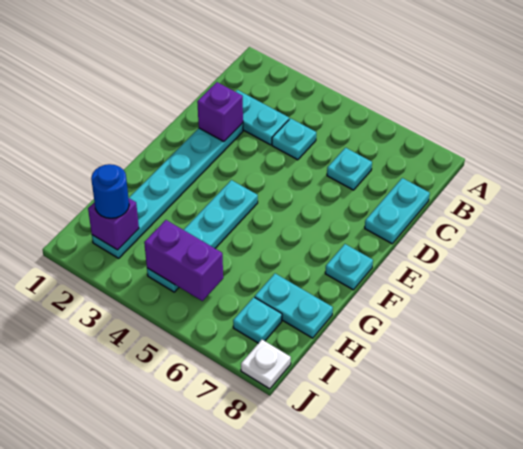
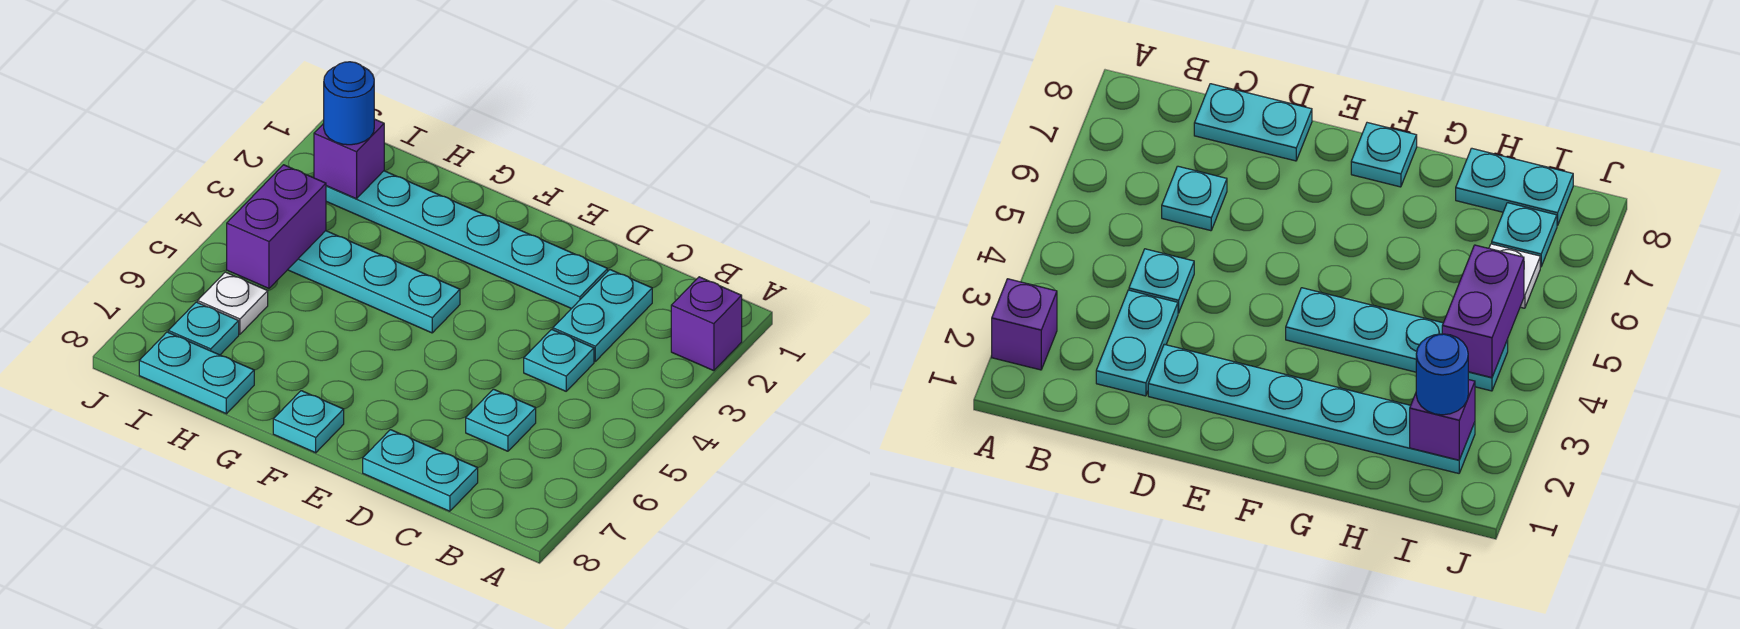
purple 1x1 brick [197,82,243,142] -> purple 1x1 brick moved to [671,277,742,371]
cyan 1x2 plate [255,274,333,338] -> cyan 1x2 plate turned to [139,332,254,414]
white 1x1 plate [241,340,291,389] -> white 1x1 plate moved to [198,272,268,334]

